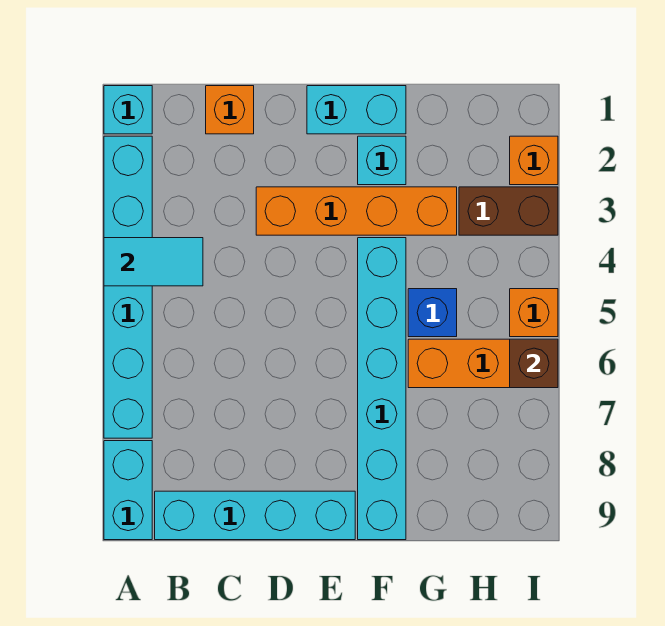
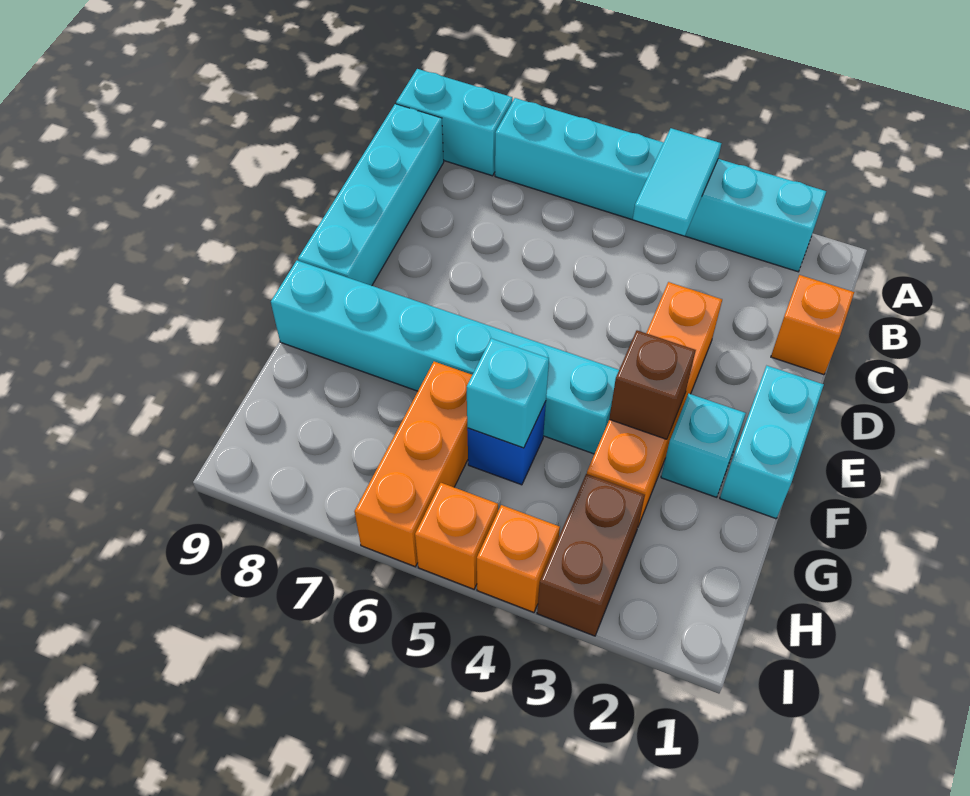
cyan 1x1 brick [104,86,152,134] -> cyan 1x1 brick moved to [467,338,549,448]
orange 1x1 brick [510,136,558,185] -> orange 1x1 brick moved to [477,505,560,612]
brown 1x1 brick [510,339,558,388] -> brown 1x1 brick moved to [609,330,696,439]

